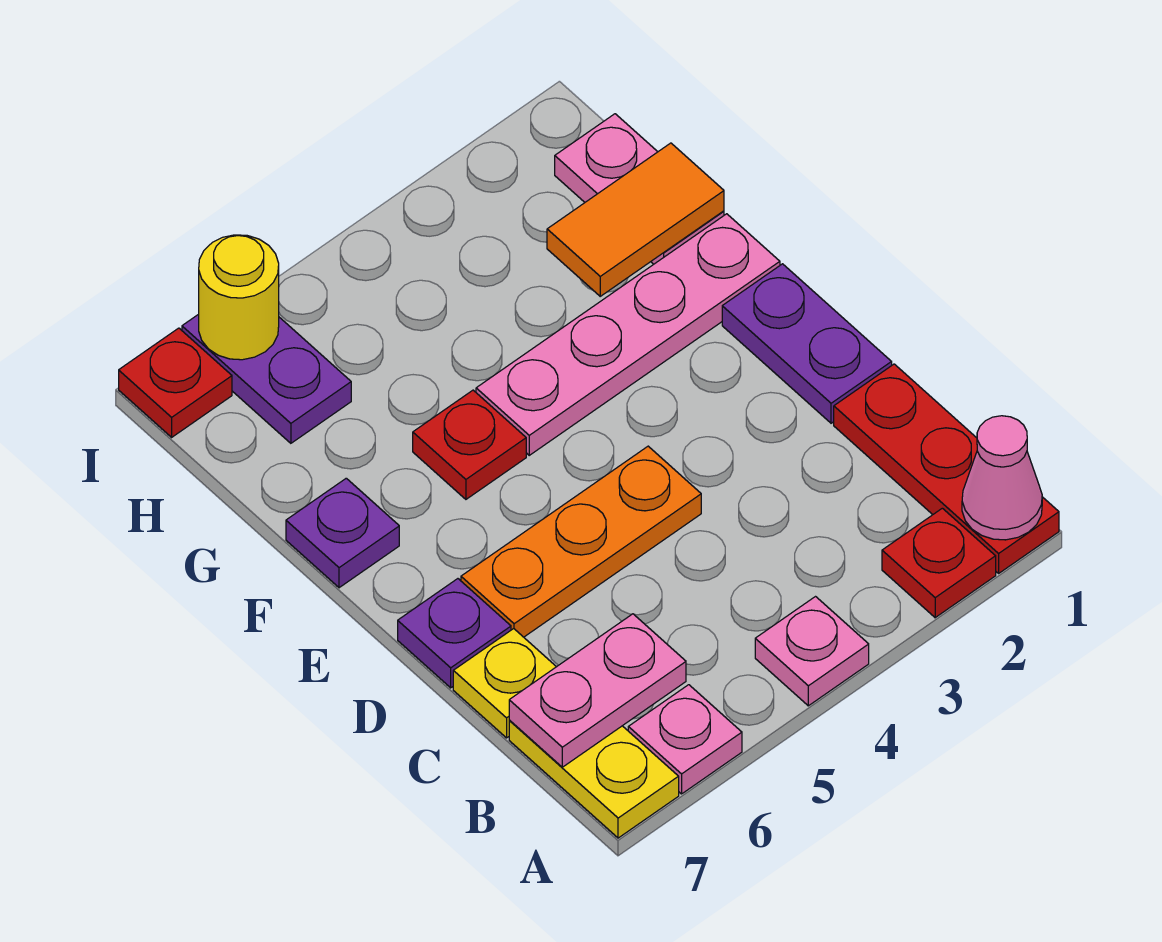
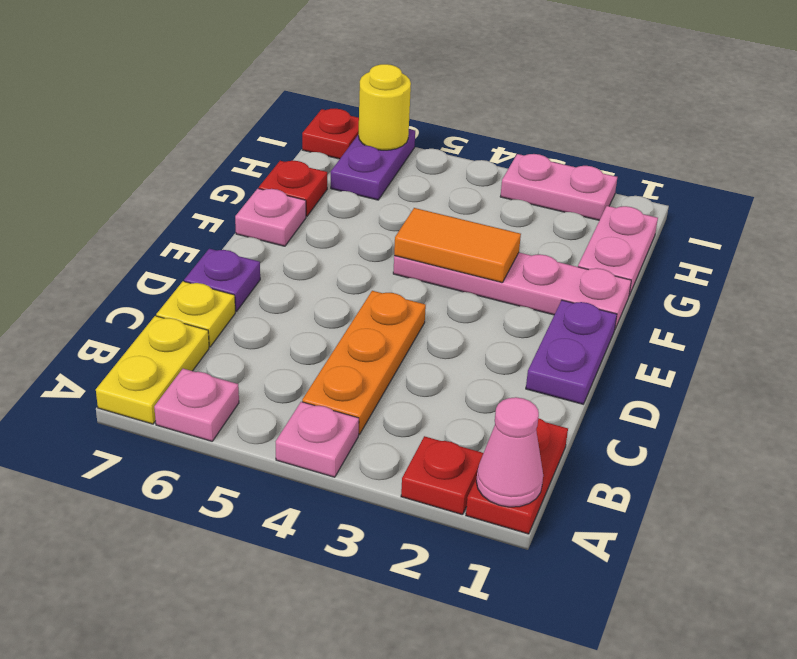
red 1x3 plate [834,364,1059,573] -> red 1x2 plate [466,418,568,534]
pink 1x2 plate [509,614,686,767] -> pink 1x2 plate moved to [500,154,617,220]
orange 1x3 plate [461,446,701,637] -> orange 1x3 plate turned to [302,291,426,435]
red 1x1 plate [413,390,526,499] -> red 1x1 plate moved to [259,161,327,216]
purple 1x1 plate [286,478,399,588] -> pink 1x1 plate [235,188,306,246]
orange 1x2 tile [547,143,724,296] -> orange 1x2 tile moved to [394,208,521,283]

